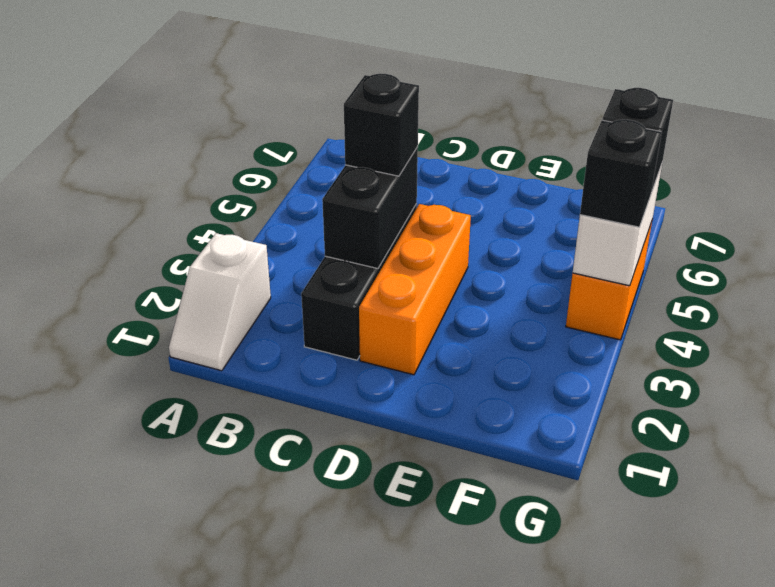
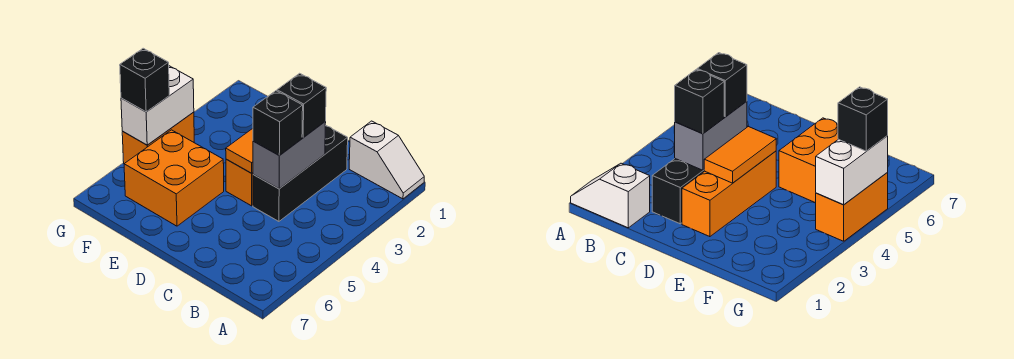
white 1x2 slope [169,233,271,371] -> white 1x2 slope turned to [349,121,424,199]
black 1x2 brick [322,147,418,268] -> grey 1x2 brick [253,122,326,189]
none -> orange 1x2 tile [226,129,253,173]
none -> orange 2x2 brick [124,130,224,226]
black 1x1 brick [580,120,662,227] -> black 1x1 brick moved to [277,73,326,138]

